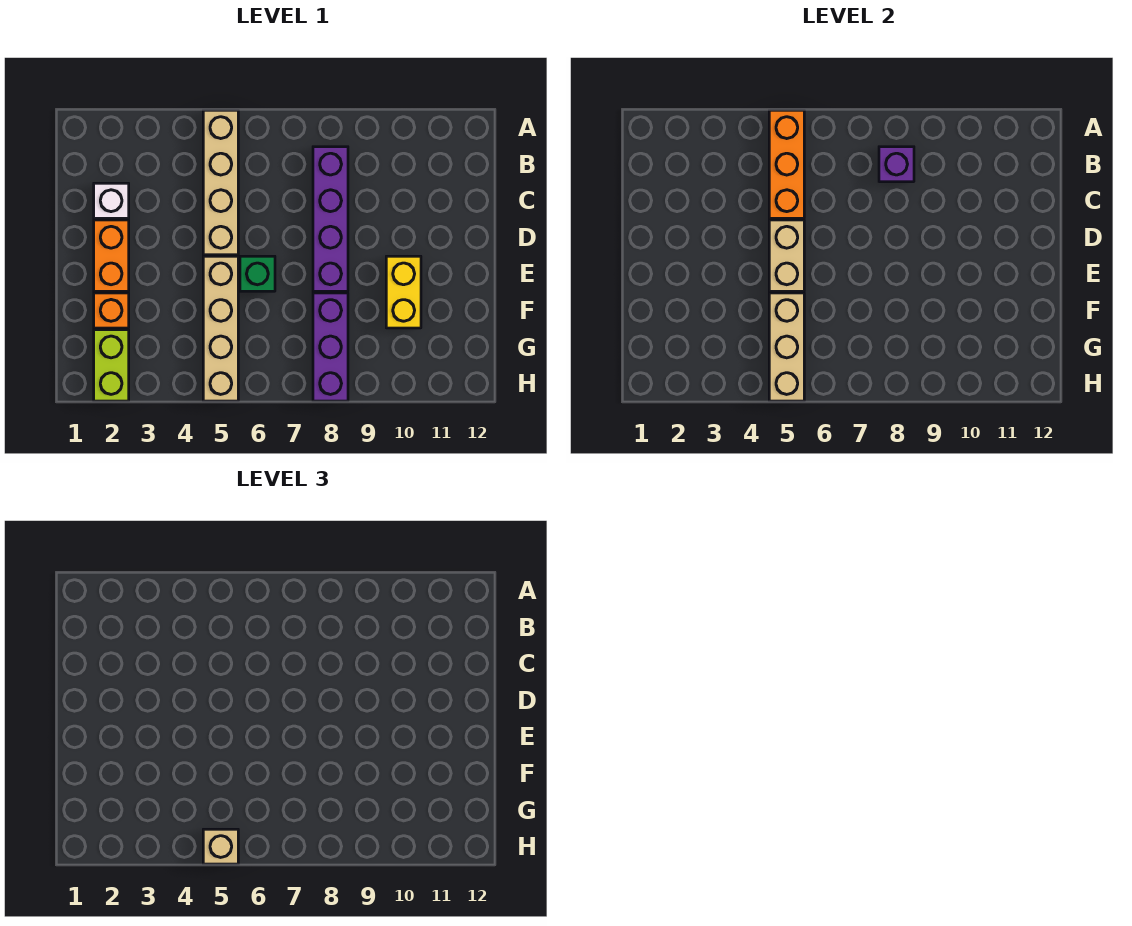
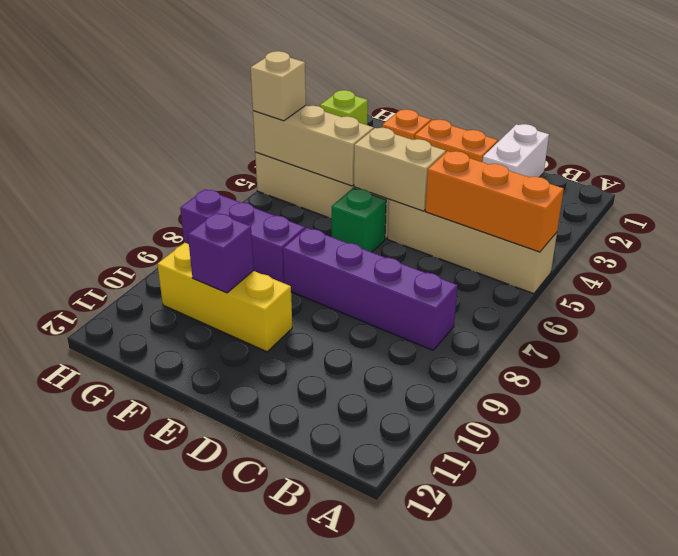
purple 1x1 brick [879,147,914,182] -> purple 1x1 brick moved to [188,213,254,293]
white 1x1 brick [94,183,129,218] -> white 1x2 brick [482,124,549,177]
yellow 1x2 brick [386,256,421,328] -> yellow 1x3 brick [157,243,292,352]
lime 1x2 brick [94,330,129,401] -> lime 1x1 brick [320,90,368,125]

